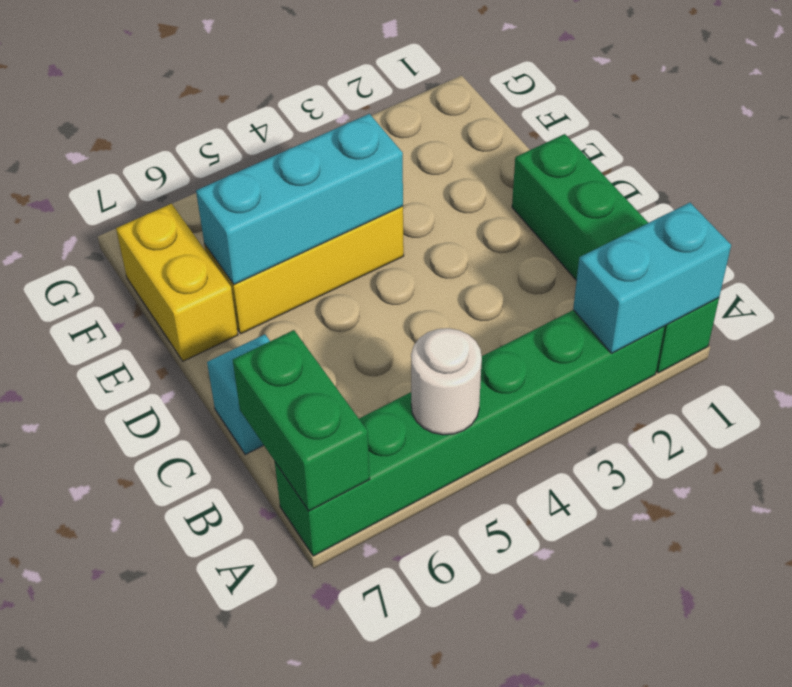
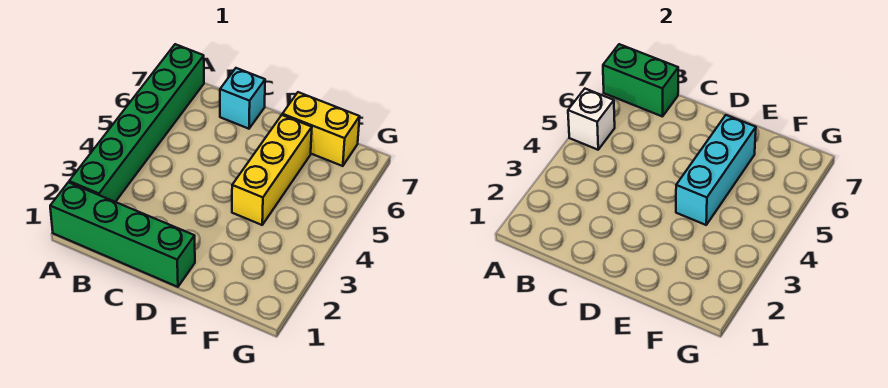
cyan 1x2 brick [573,203,731,353] -> none
white 1x1 round brick [411,328,482,435] -> white 1x1 brick [568,89,615,150]

